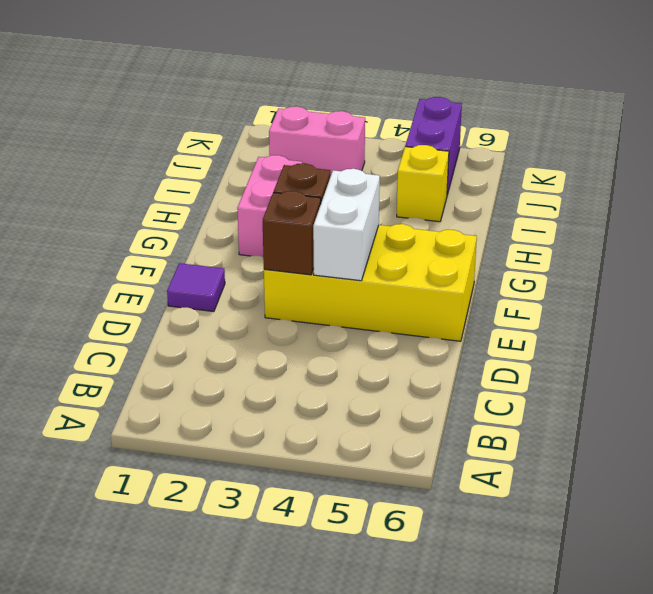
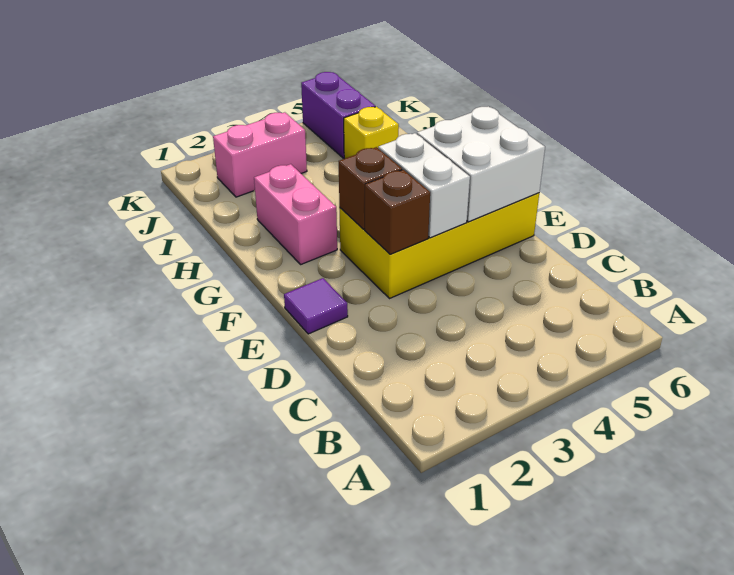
none -> white 2x2 brick [417,106,545,222]

